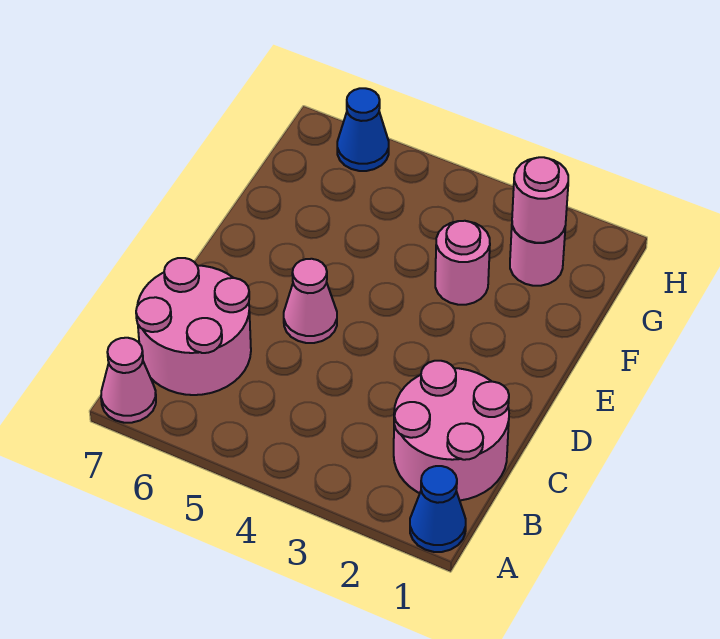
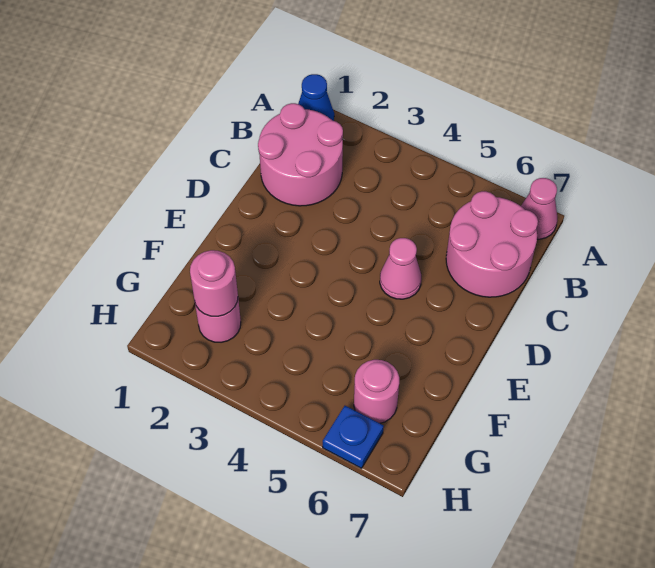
pink 1x1 round brick [435,221,490,305] -> pink 1x1 round brick moved to [354,360,399,423]
blue 1x1 cone [337,88,389,171] -> blue 1x1 plate [323,406,384,468]

